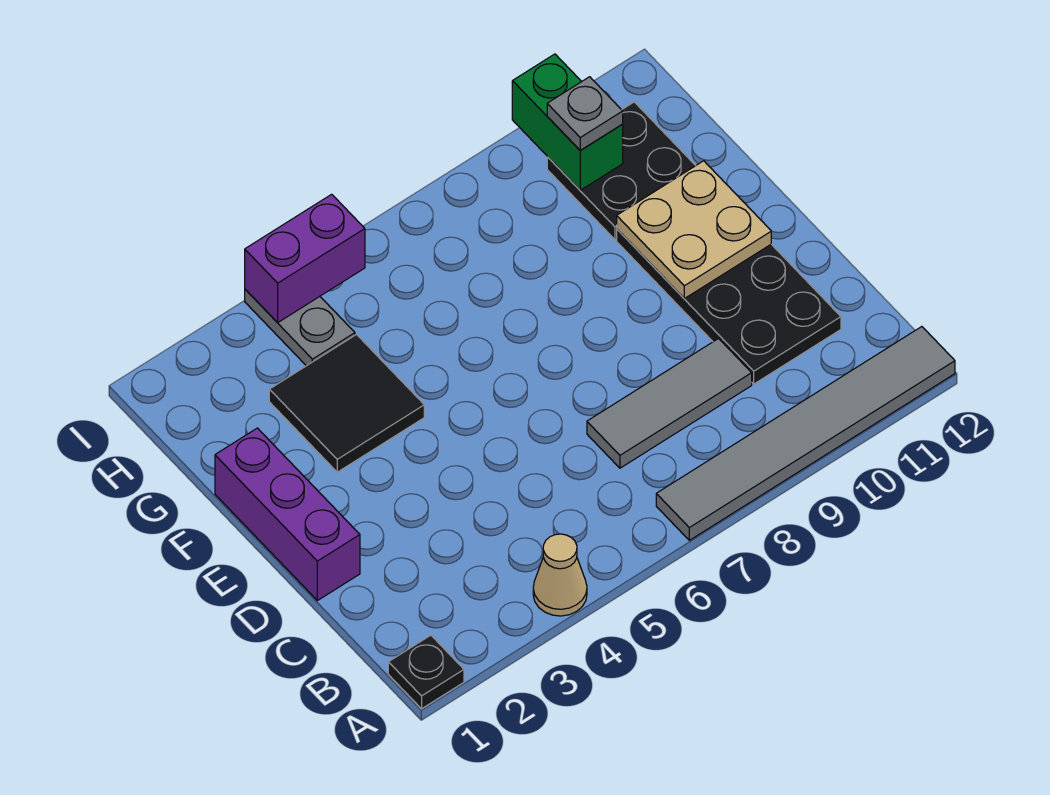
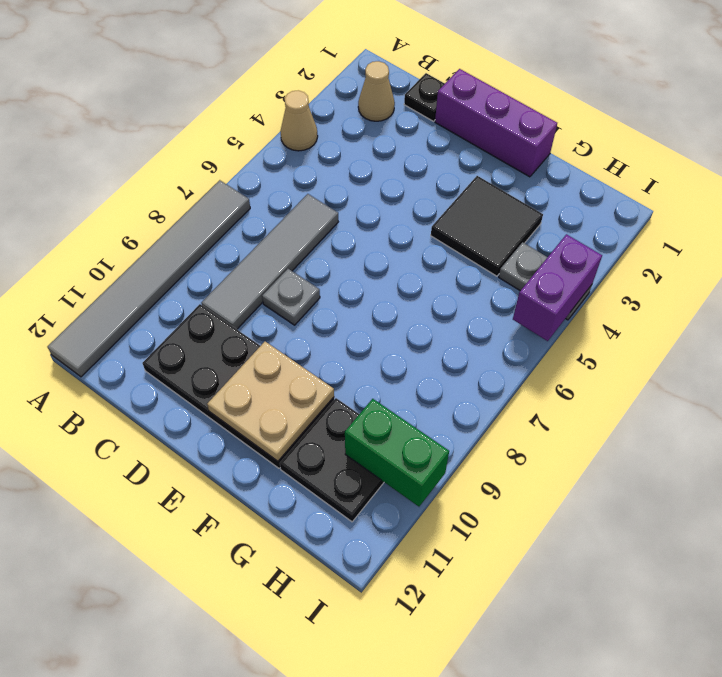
black 1x1 plate [388,635,464,709] -> black 1x1 plate moved to [404,73,445,121]
none -> tan 1x1 cone [358,61,395,121]
grey 1x3 tile [587,339,752,468] -> grey 1x4 tile [201,194,338,329]
grey 1x1 plate [547,77,623,150] -> grey 1x1 plate moved to [262,269,320,325]

